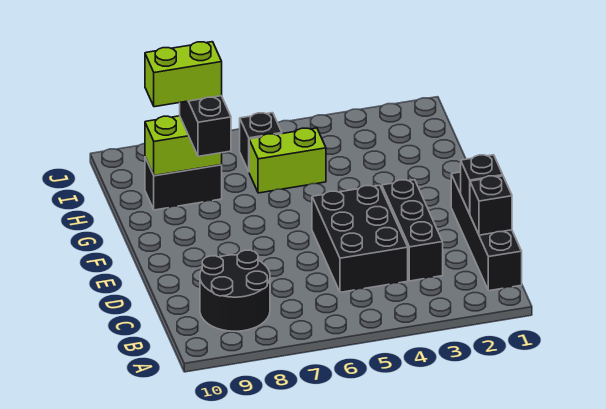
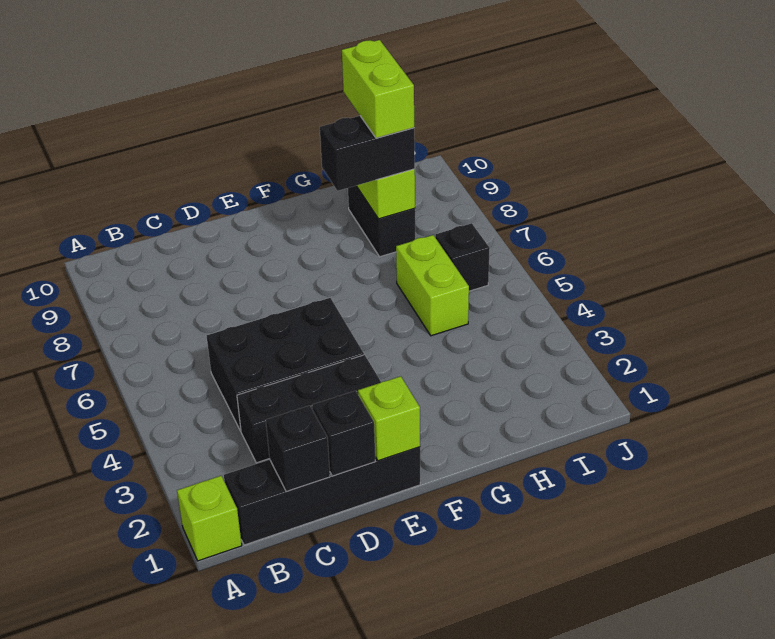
none -> lime 1x1 brick [177,476,242,561]
black 2x2 round brick [200,250,270,331] -> none
none -> lime 1x1 brick [358,376,420,461]

